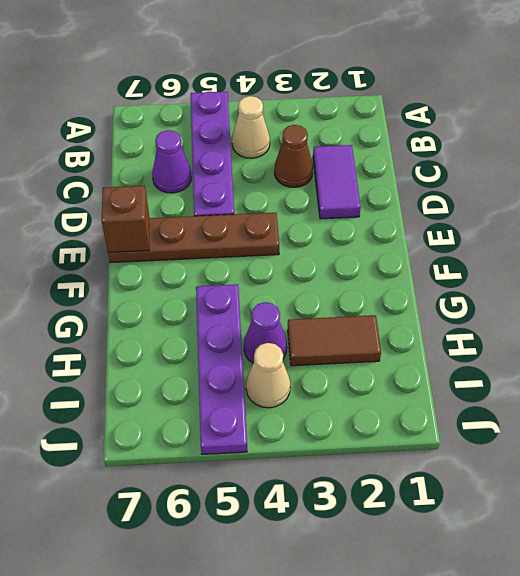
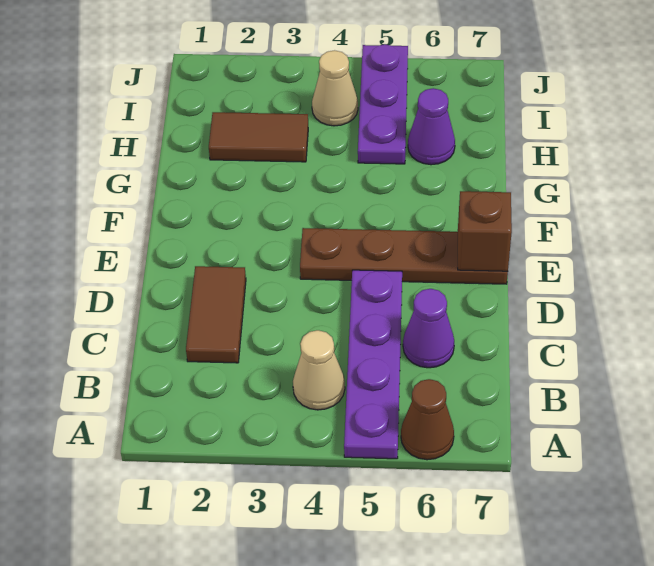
purple 1x2 tile [313,145,361,219] -> brown 1x2 tile [186,266,246,363]
brown 1x1 cone [274,125,313,187] -> brown 1x1 cone moved to [401,379,454,460]
purple 1x4 plate [196,284,247,454] -> purple 1x3 plate [358,44,408,164]
purple 1x1 cone [244,302,287,363] -> purple 1x1 cone moved to [408,88,455,165]

